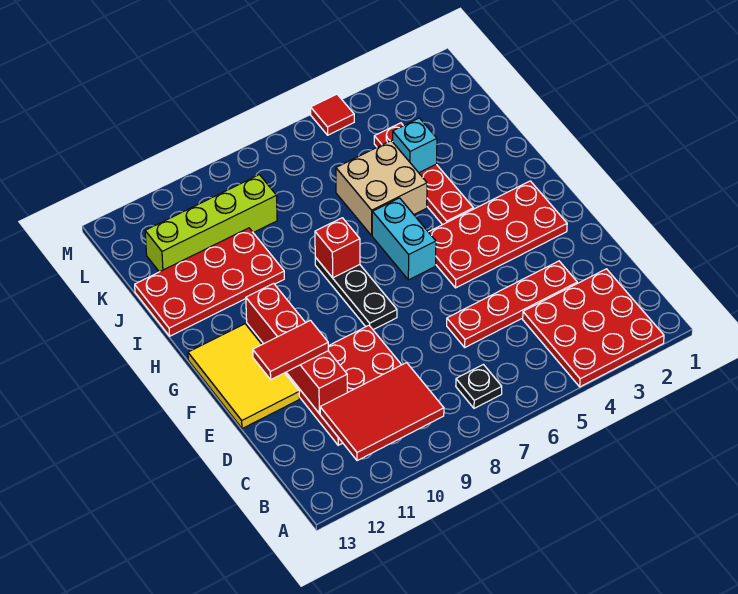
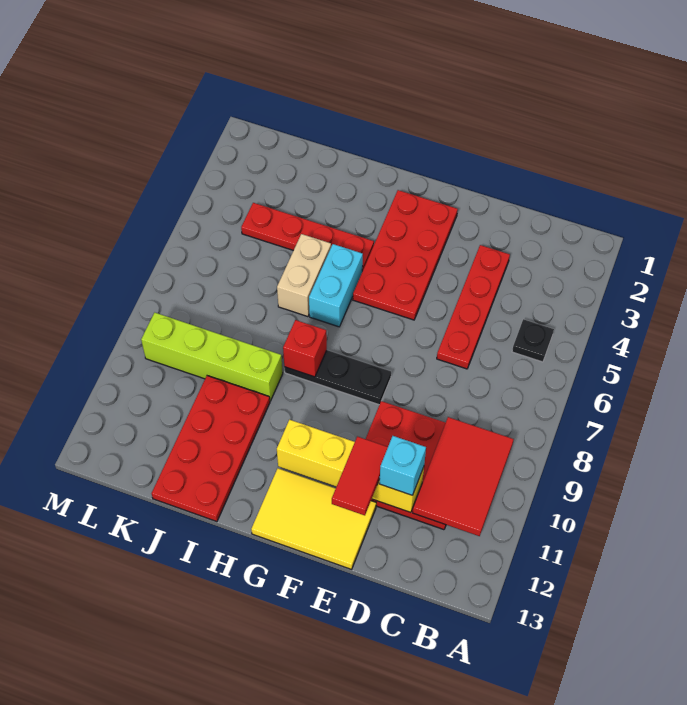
red 3x3 plate [523,269,664,387] -> none
black 1x1 plate [456,364,502,408] -> black 1x1 plate moved to [512,319,554,362]
red 1x4 brick [246,283,347,413] -> yellow 1x4 brick [277,420,424,513]
cyan 1x2 brick [372,198,436,280] -> cyan 1x2 brick turned to [309,244,363,327]
tan 2x2 brick [336,141,427,235] -> tan 1x2 brick [277,234,331,317]
cyan 1x1 brick [393,118,437,173] -> cyan 1x1 brick moved to [379,436,426,495]
lime 1x4 brick [145,175,277,272] -> lime 1x4 brick turned to [141,313,283,401]
red 1x1 tile [311,94,354,135] -> none

